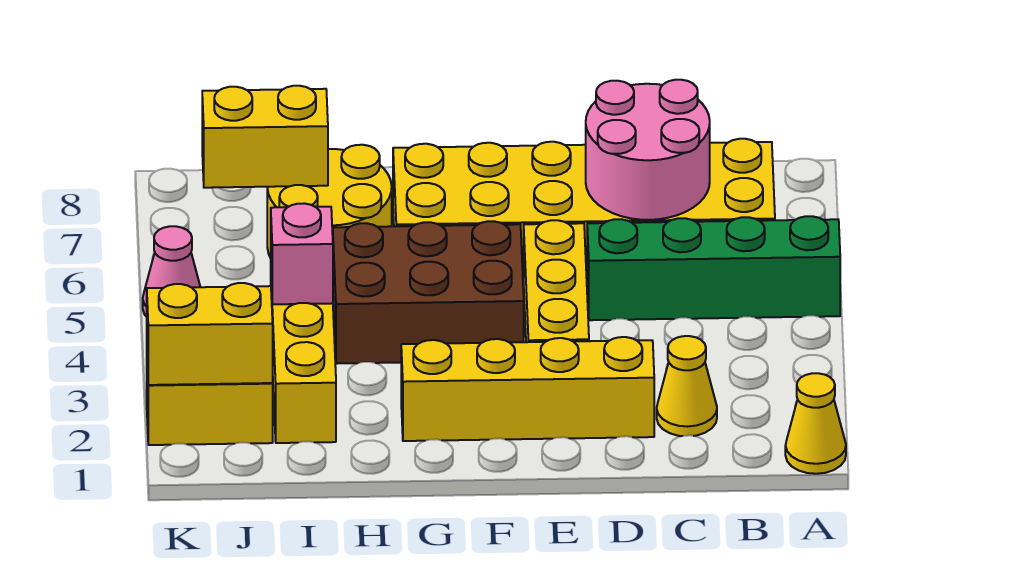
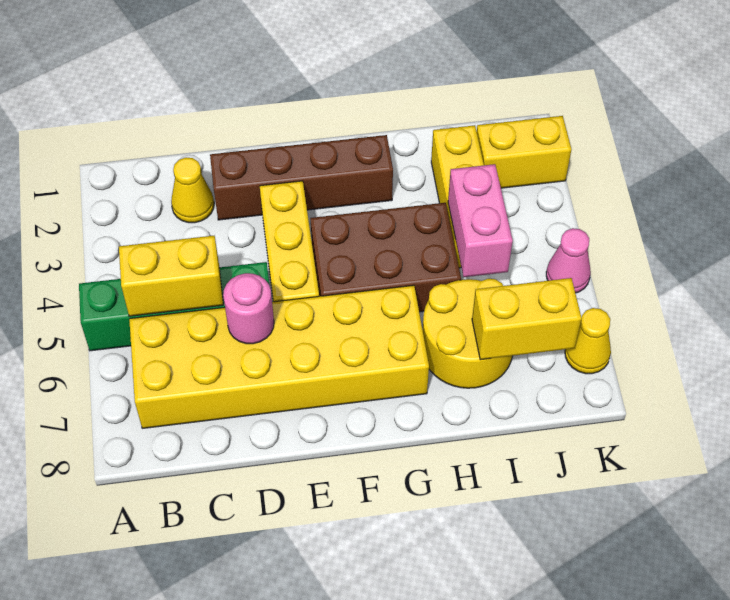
yellow 1x1 cone [785,373,846,474] -> yellow 1x1 cone moved to [565,308,611,374]
pink 2x2 round brick [586,80,710,220] -> pink 1x1 round brick [223,273,274,344]
yellow 1x4 brick [401,337,654,441] -> brown 1x4 brick [210,135,393,220]
pink 1x1 brick [271,203,333,304] -> pink 1x2 brick [448,164,513,277]
yellow 1x2 brick [147,283,273,385] -> yellow 1x2 brick moved to [119,236,223,316]

